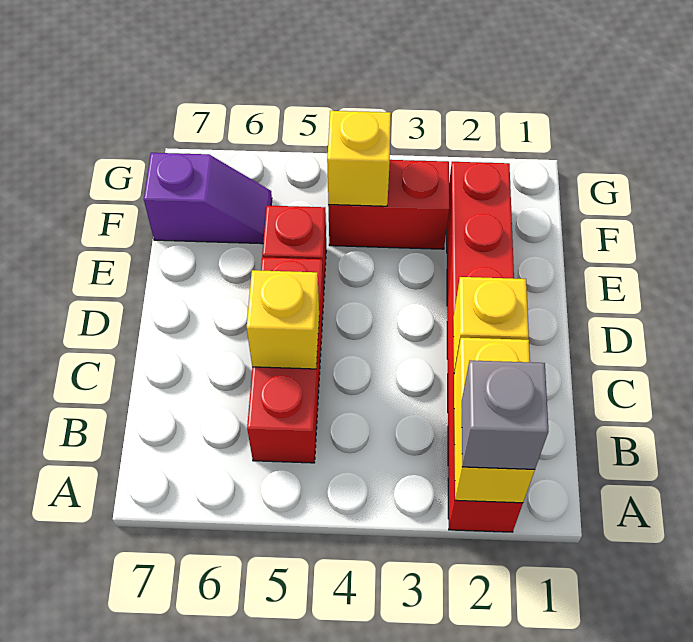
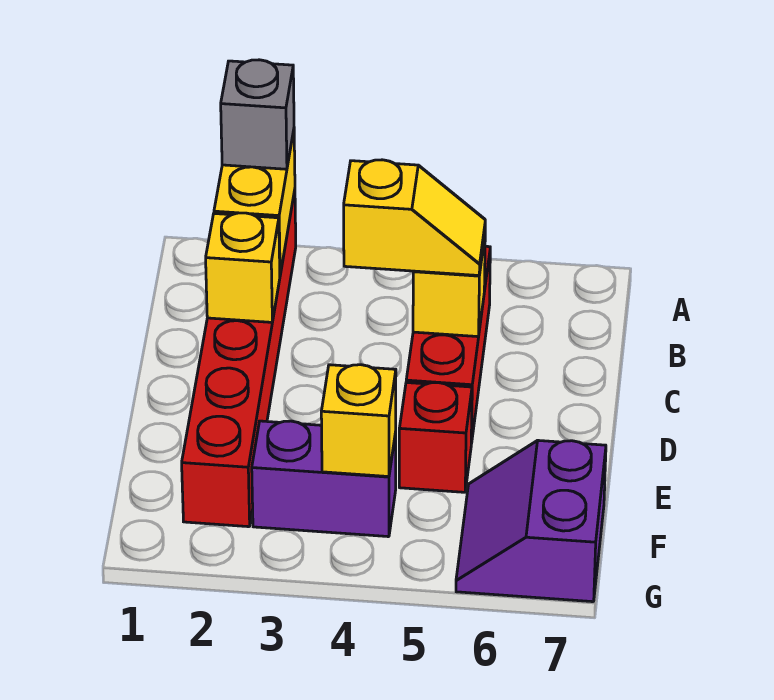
none -> yellow 1x2 slope [344,160,485,276]
red 1x2 brick [328,160,449,249] -> purple 1x2 brick [252,421,396,537]
purple 1x2 slope [144,153,272,244] -> purple 2x2 slope [456,440,606,602]

